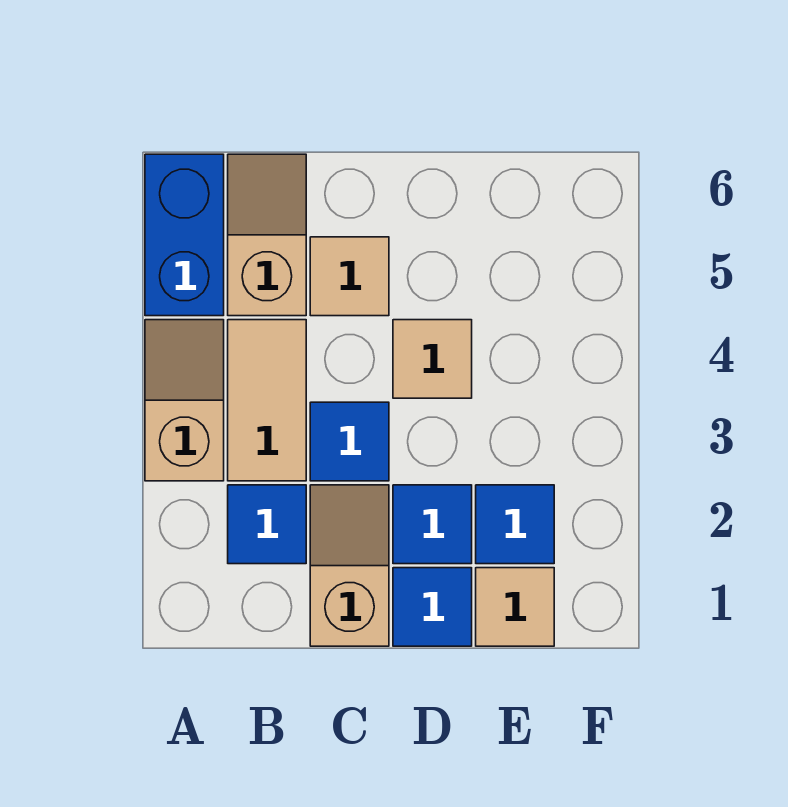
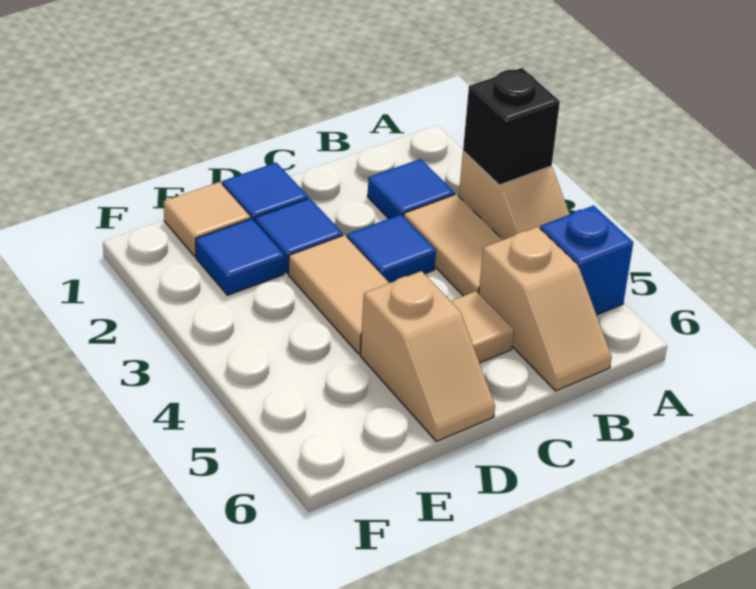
none -> black 1x1 brick [463,68,560,185]
blue 1x2 brick [145,154,224,316] -> blue 1x1 brick [540,206,633,315]
tan 1x2 slope [310,485,389,646] -> tan 1x2 slope moved to [360,271,495,441]
tan 1x1 tile [393,320,472,398] -> tan 1x2 tile [289,235,389,354]

